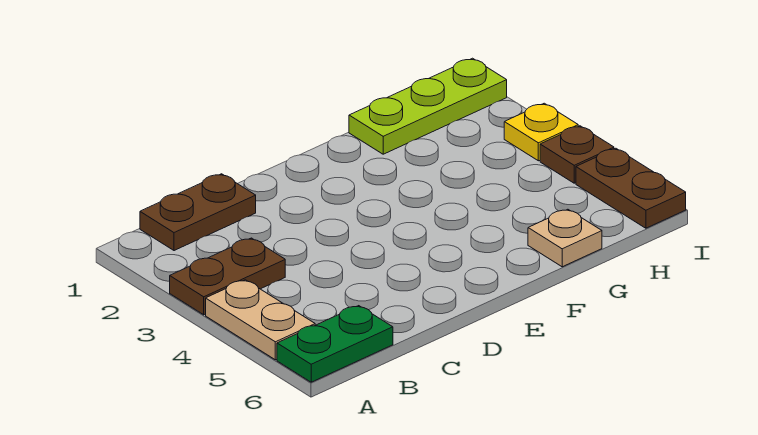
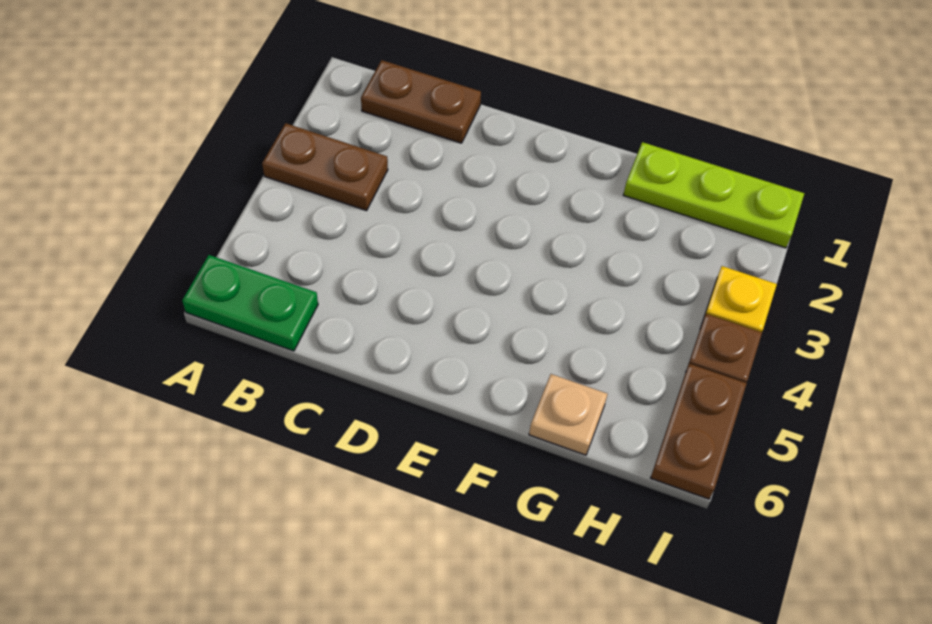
tan 1x2 plate [206,280,315,360] -> none

